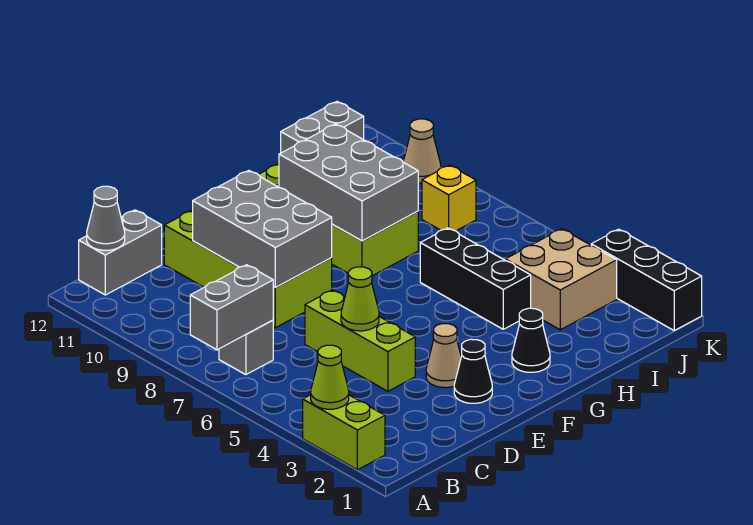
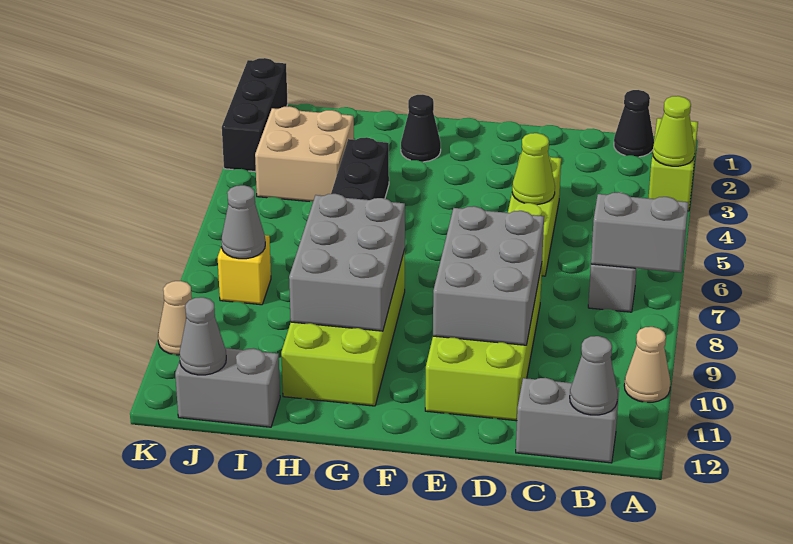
black 1x1 cone [454,339,492,403] -> black 1x1 cone moved to [614,90,654,157]
tan 1x1 cone [426,324,461,388] -> tan 1x1 cone moved to [624,327,671,402]
none -> grey 1x1 cone [221,185,265,259]
none -> grey 1x1 cone [179,297,226,375]

